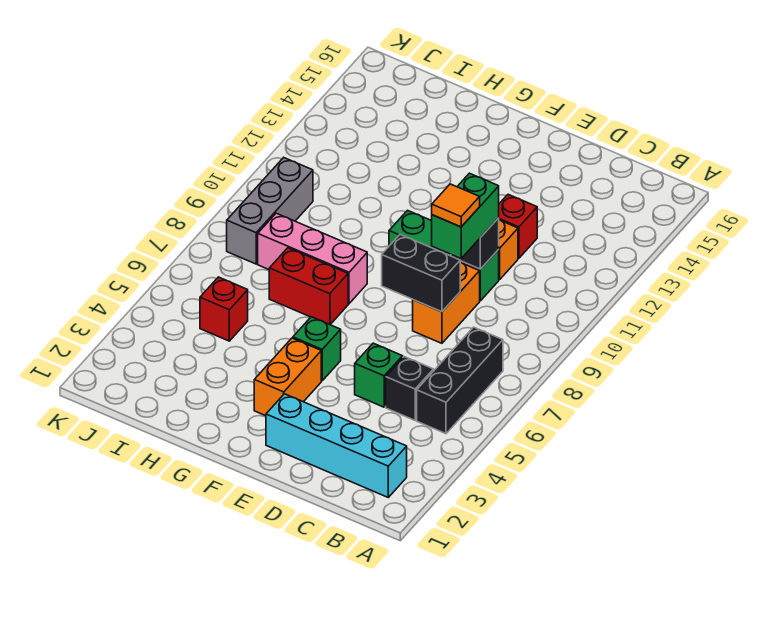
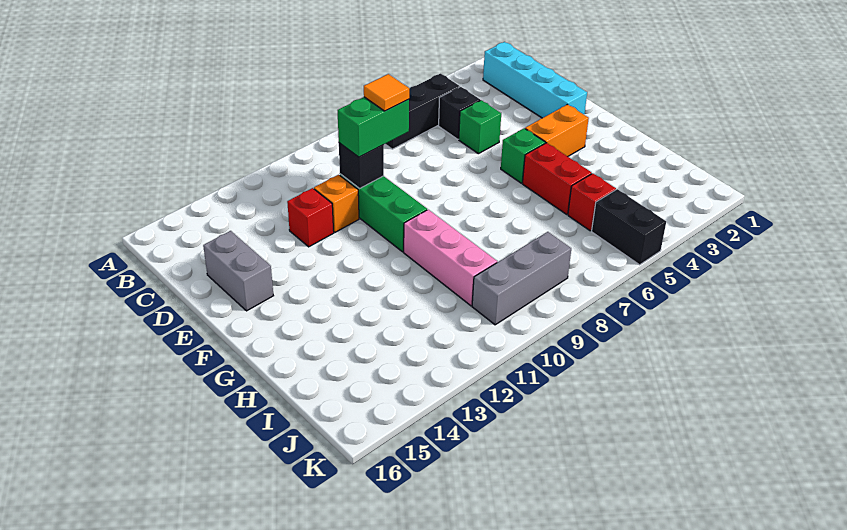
orange 1x2 brick [413,262,480,343] -> none
black 1x2 brick [382,235,460,312] -> black 1x2 brick moved to [592,189,666,265]
none -> grey 1x2 brick [203,231,273,311]
red 1x2 brick [269,248,348,325] -> red 1x2 brick moved to [523,143,592,214]
pink 1x3 brick [258,213,367,304] -> pink 1x3 brick moved to [404,210,497,306]

